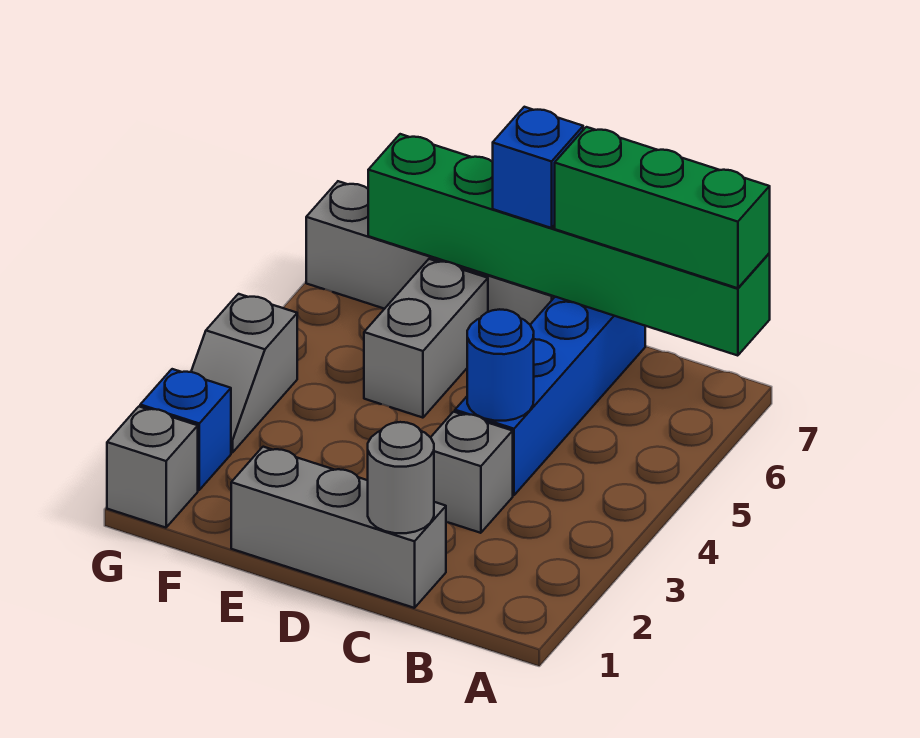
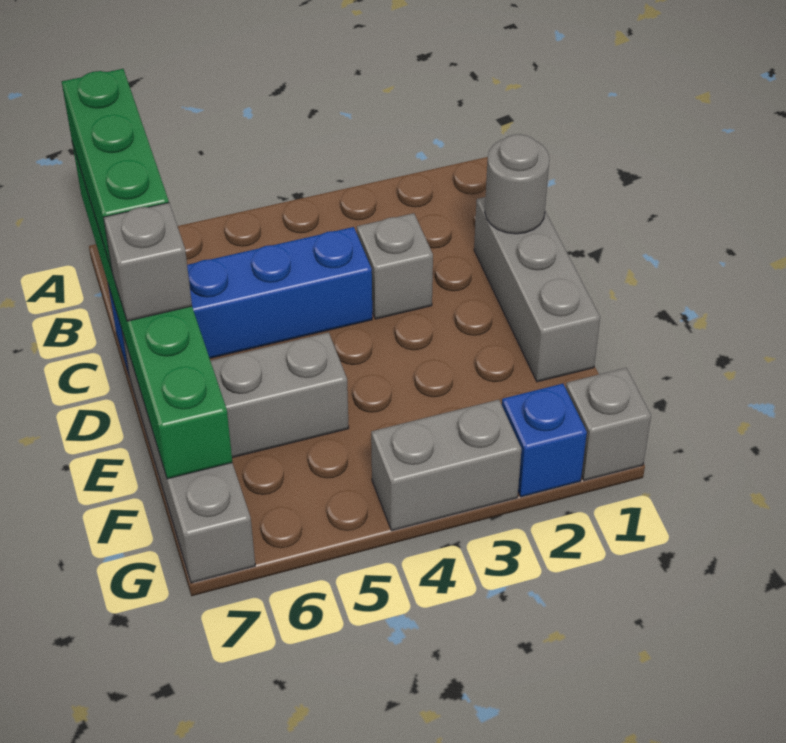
blue 1x1 round brick [467,309,534,421] -> none
blue 1x1 brick [493,107,583,228] -> grey 1x1 brick [103,203,192,321]
grey 1x2 slope [191,294,297,453] -> grey 1x2 brick [371,400,521,530]

